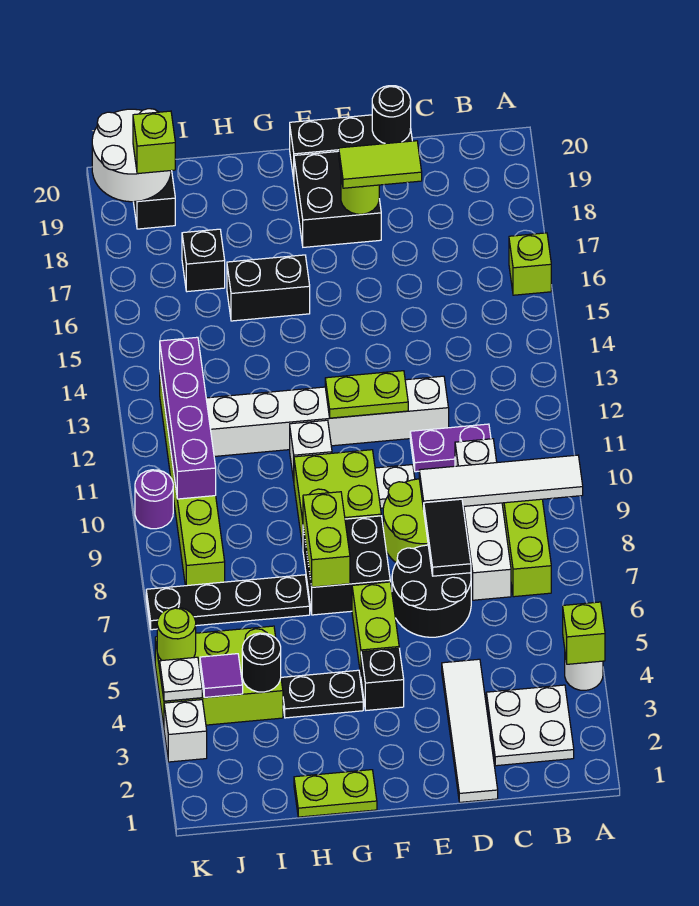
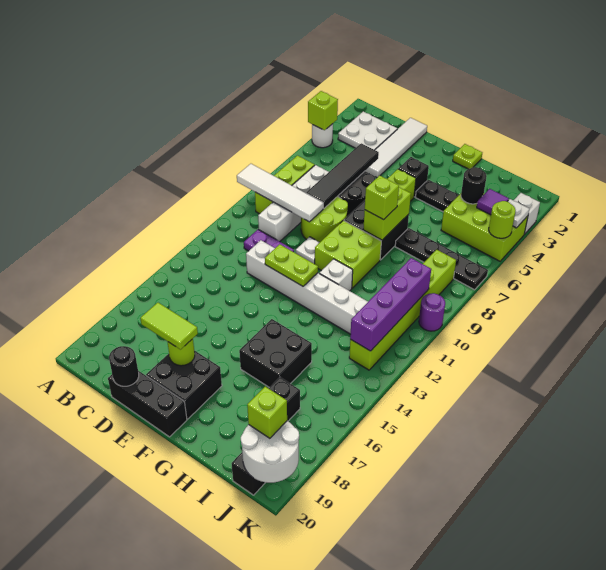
lime 1x1 brick [509,233,551,295] -> lime 1x1 brick moved to [365,175,399,220]
black 1x2 tile [424,499,471,576] -> black 1x4 tile [306,143,379,208]
lime 1x2 plate [294,770,377,817] -> lime 1x1 plate [453,144,482,169]
black 1x2 brick [227,255,310,321] -> black 2x2 brick [239,319,312,388]

